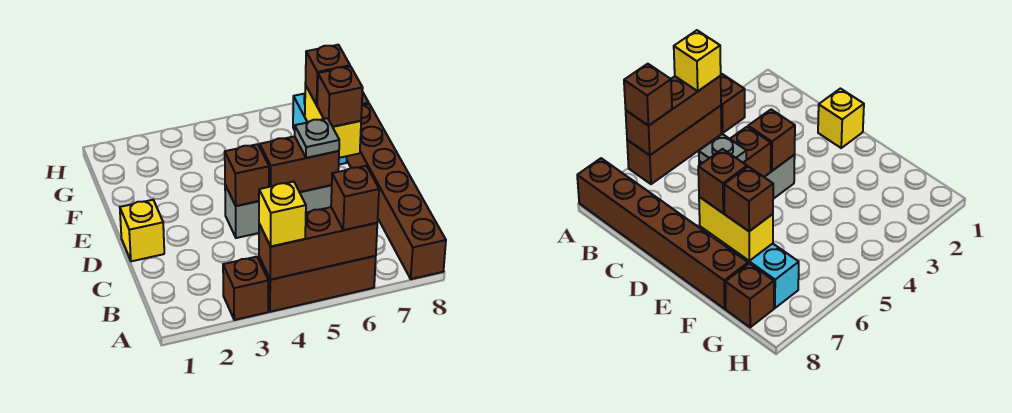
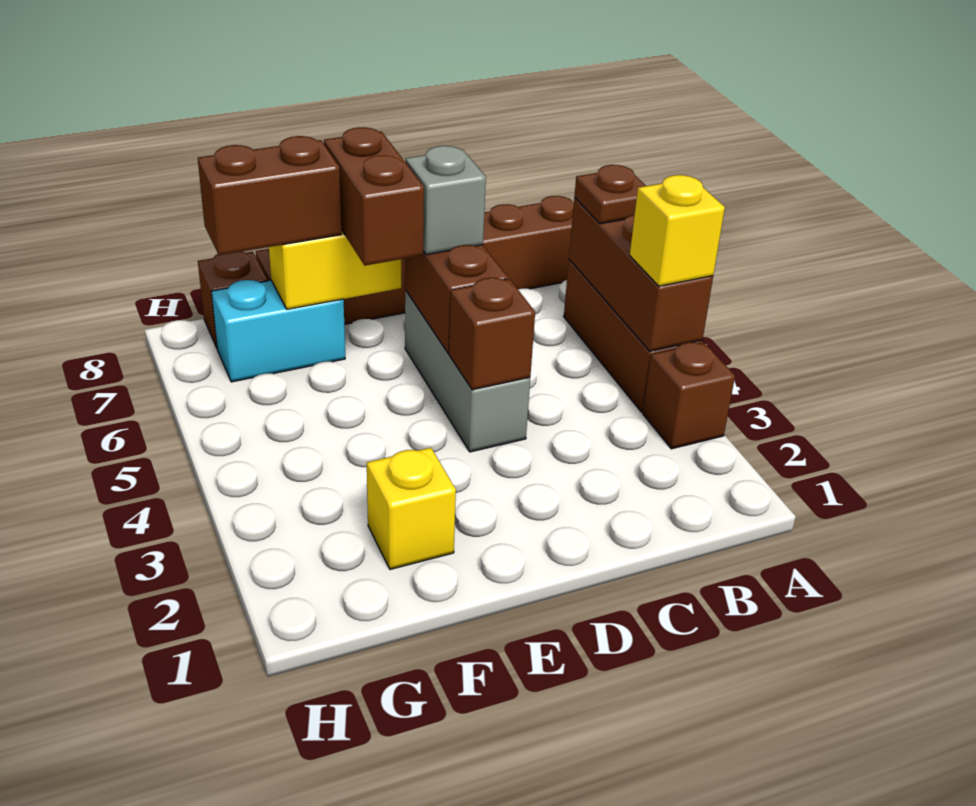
brown 1x1 brick [331,166,379,230] -> brown 1x1 plate [574,165,646,224]
yellow 1x1 brick [120,200,164,261] -> yellow 1x1 brick moved to [367,448,456,569]
grey 1x1 plate [295,118,339,158] -> grey 1x1 brick [405,146,486,255]
brown 1x1 brick [317,66,363,127] -> brown 1x2 brick [324,127,424,266]
brown 1x1 brick [305,45,350,105] -> brown 1x2 brick [198,136,341,255]

